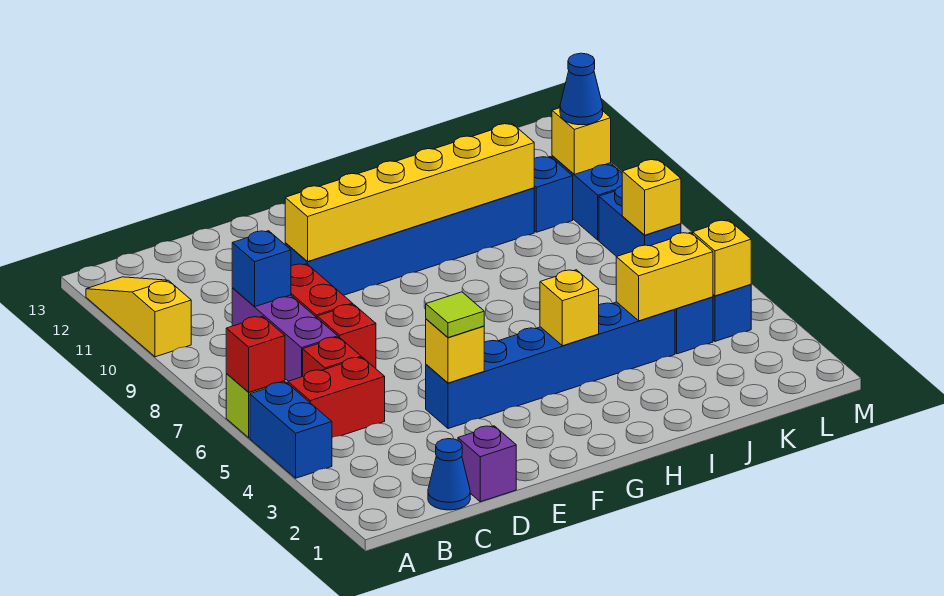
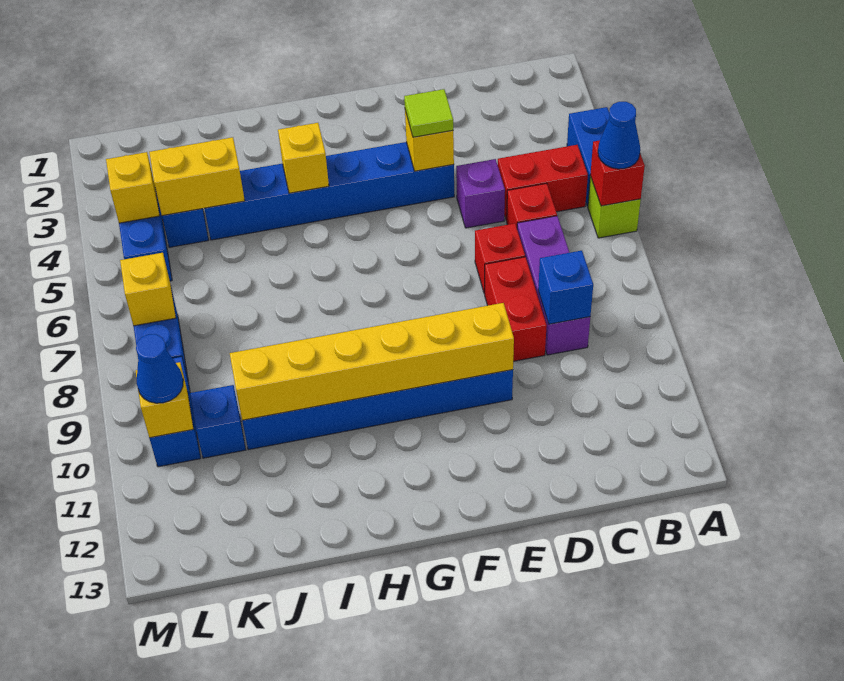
yellow 1x3 slope [86,277,191,357] -> none
blue 1x1 cone [428,439,470,510] -> blue 1x1 cone moved to [598,102,640,169]
purple 1x1 brick [458,426,516,502] -> purple 1x1 brick moved to [456,159,505,228]

